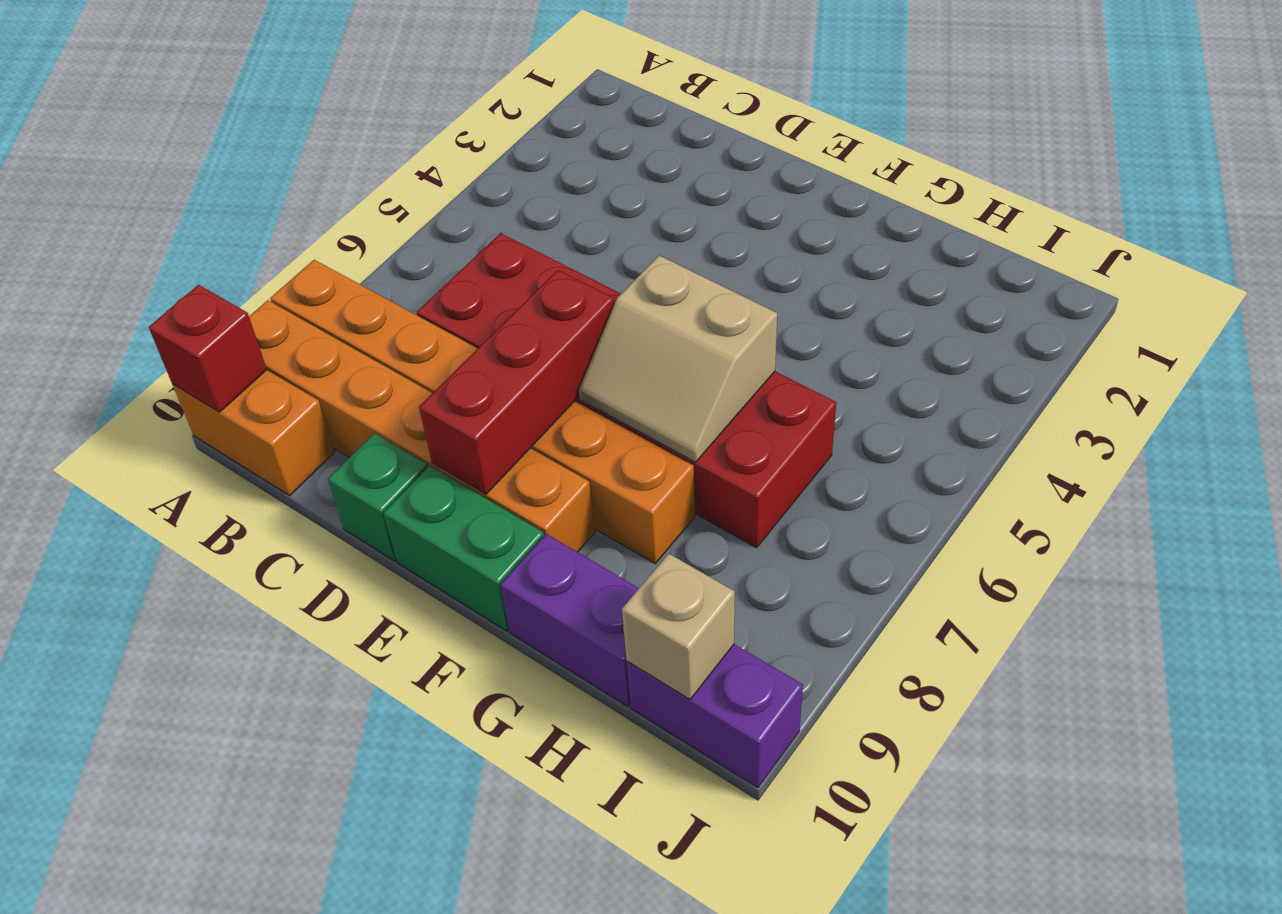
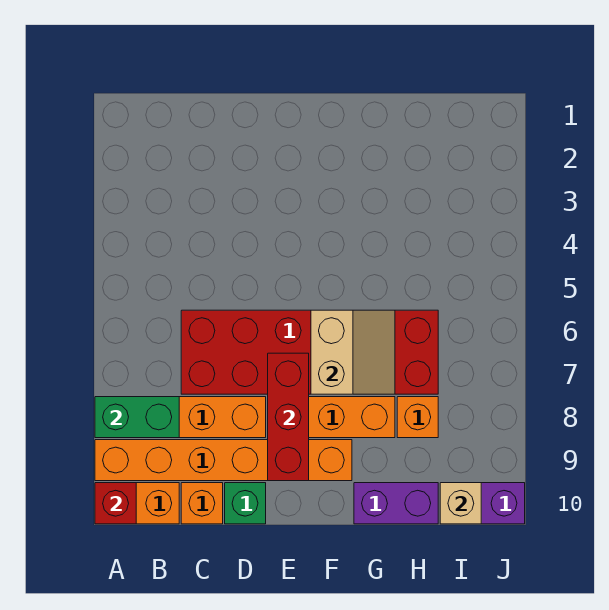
none -> orange 1x1 brick [181,483,223,524]
green 1x2 brick [383,466,544,631] -> green 1x2 brick moved to [95,397,179,438]
tan 2x2 slope [579,255,777,462] -> tan 2x2 slope turned to [311,310,395,394]
none -> orange 1x1 brick [397,397,438,438]

